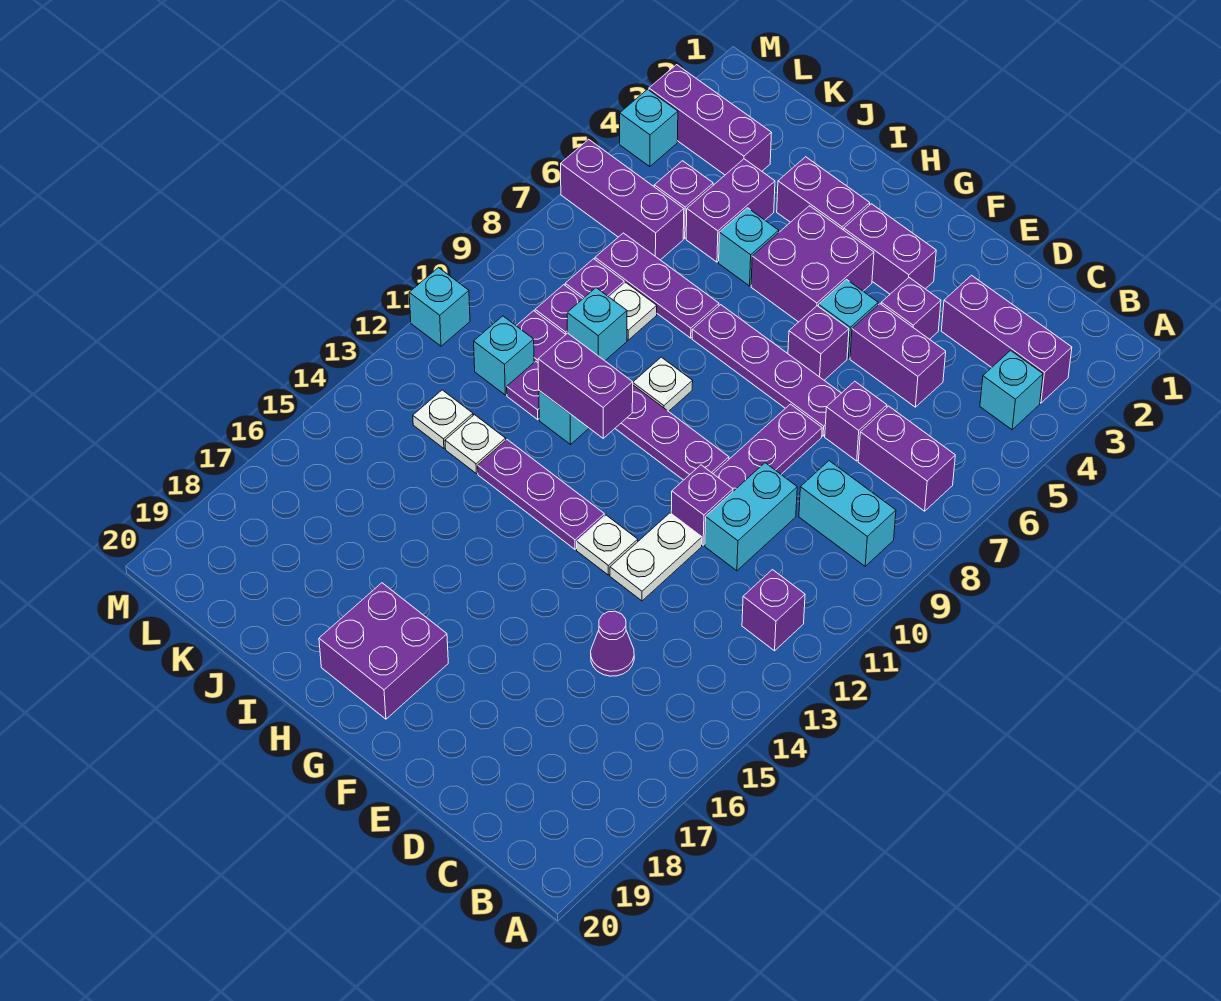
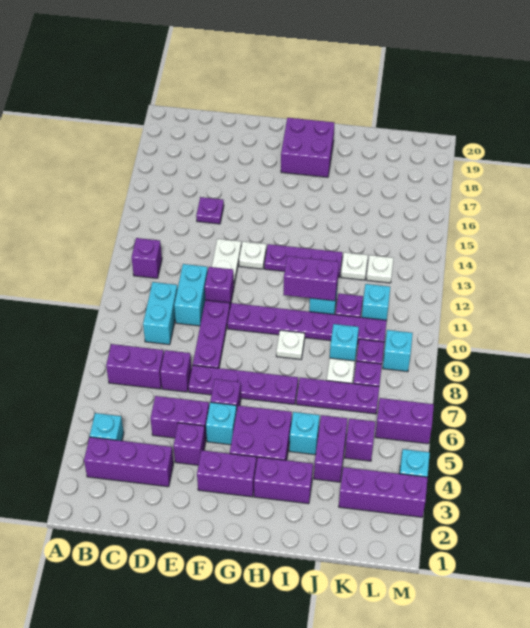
cyan 1x2 brick [799,461,896,566] -> cyan 1x2 brick turned to [143,282,177,345]
purple 1x1 cone [591,611,634,676] -> purple 1x1 plate [196,197,224,224]
purple 1x3 brick [561,140,684,260] -> purple 1x2 brick [375,398,434,444]
cyan 1x1 brick [409,268,470,346] -> cyan 1x1 brick moved to [383,330,413,372]

